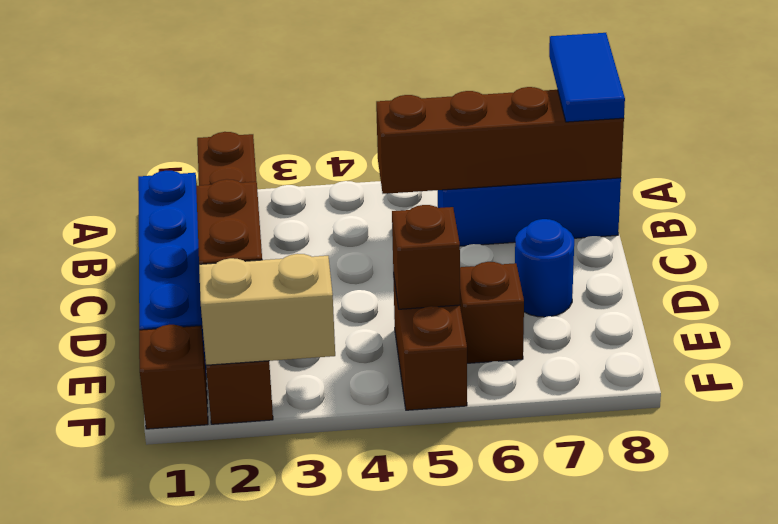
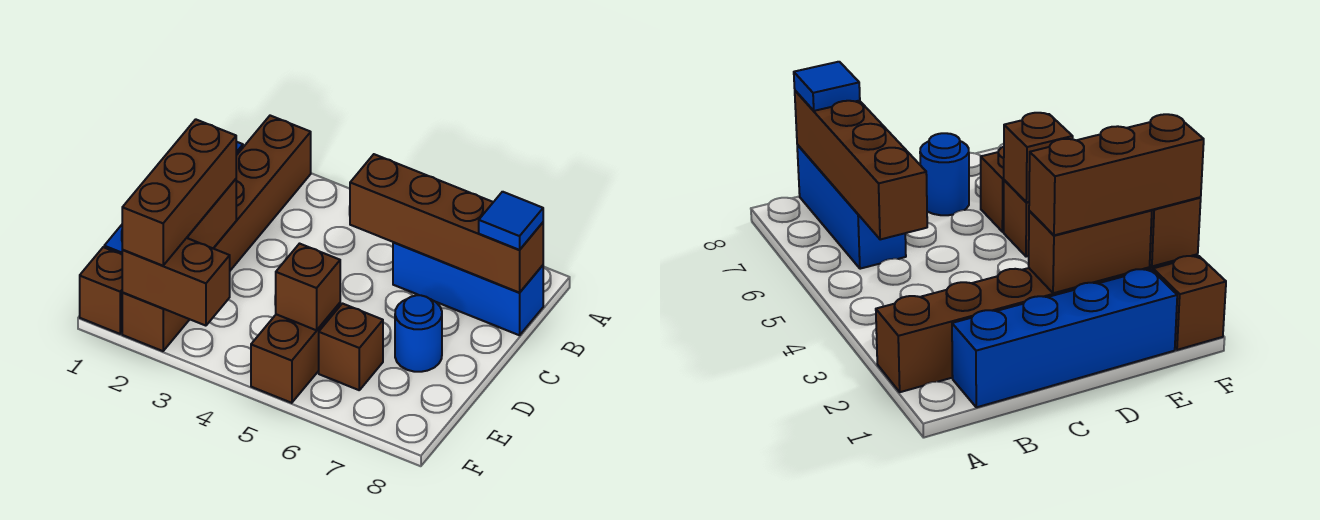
blue 1x2 tile [549,33,625,122] -> blue 1x1 tile [479,192,543,250]
none -> brown 1x3 brick [122,119,236,266]
tan 1x2 brick [199,254,335,365] -> brown 1x2 brick [122,238,230,326]

